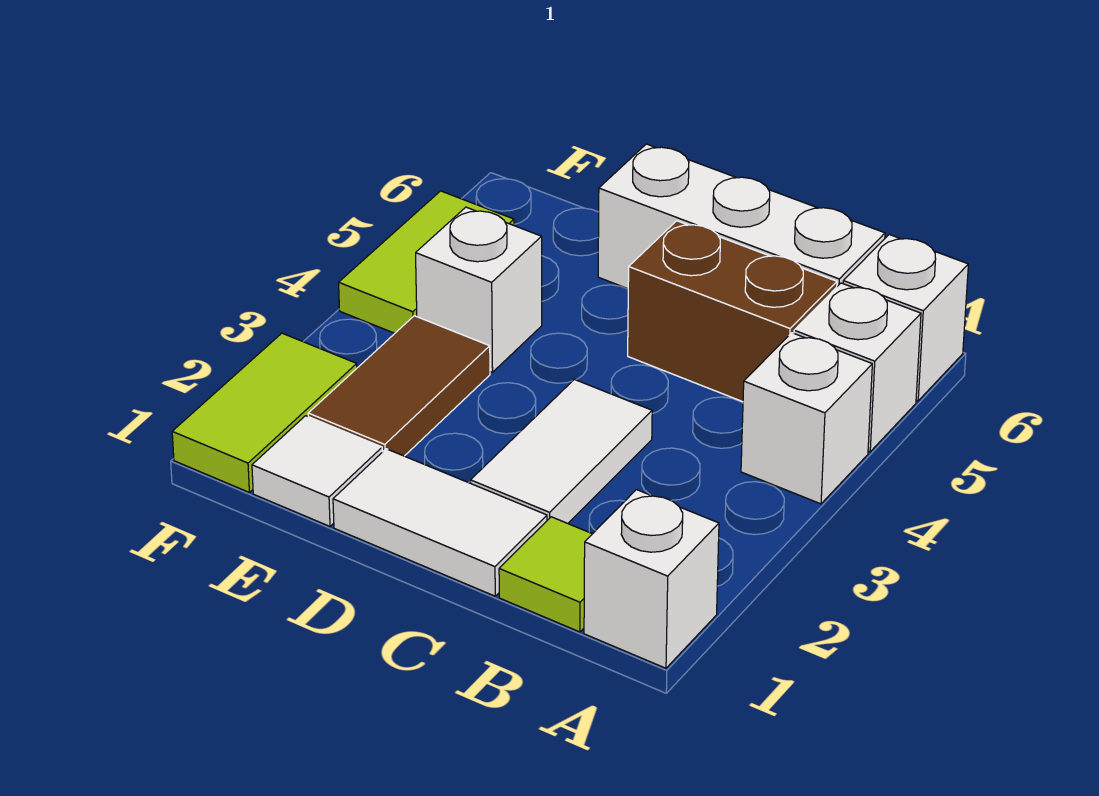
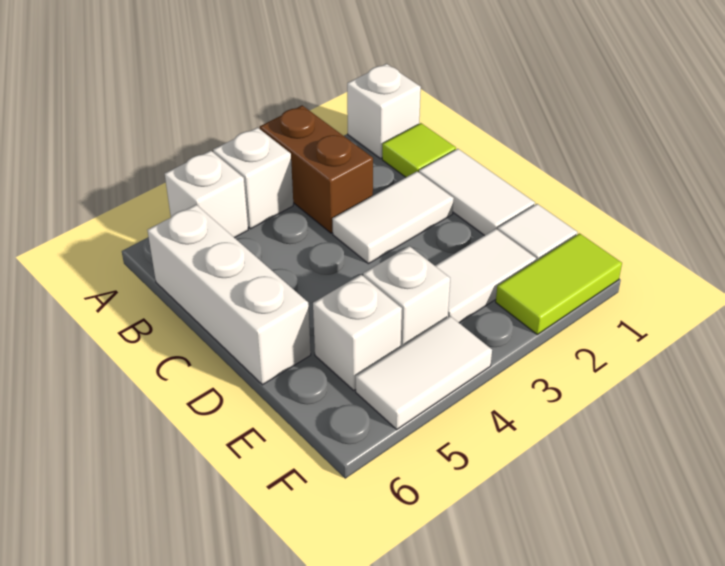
white 1x1 brick [843,235,968,401] -> white 1x1 brick moved to [313,275,402,390]
brown 1x2 brick [628,221,837,402] -> brown 1x2 brick moved to [260,105,373,233]
brown 1x2 tile [308,316,490,456] -> white 1x2 tile [435,229,536,323]
lime 1x2 tile [339,191,514,333] -> white 1x2 tile [356,316,492,429]

